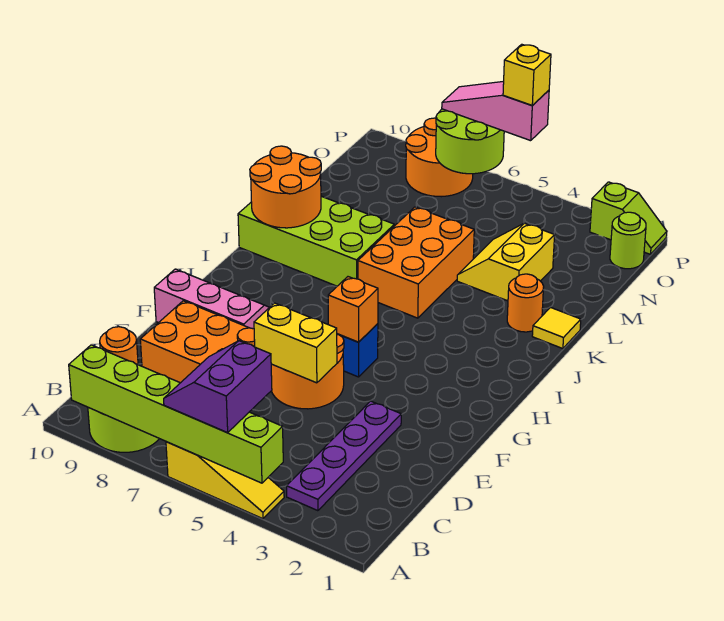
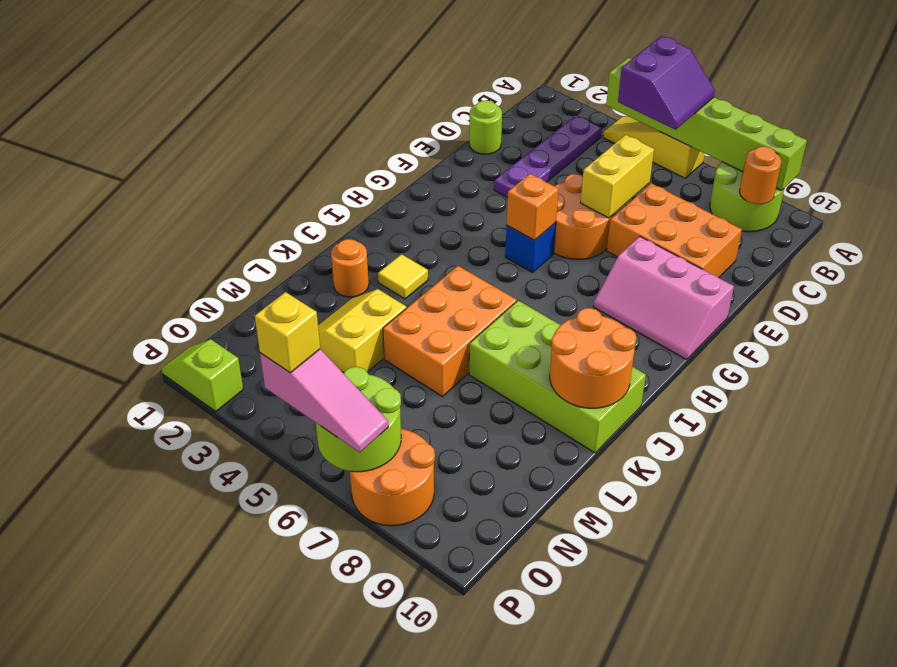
yellow 1x2 brick [254,303,337,383] -> yellow 1x2 brick turned to [581,135,654,218]
yellow 1x1 tile [532,308,581,349] -> yellow 1x1 tile moved to [378,254,428,299]
yellow 2x2 slope [457,223,555,301] -> yellow 2x2 slope turned to [318,289,406,373]
lime 1x1 round brick [610,212,646,269] -> lime 1x1 round brick moved to [469,100,502,154]

